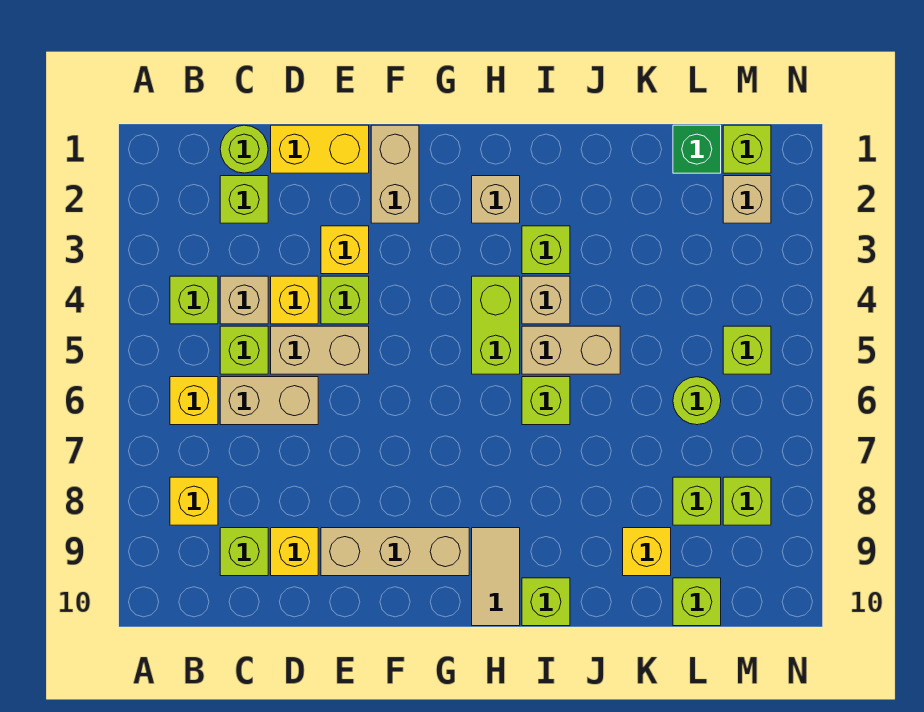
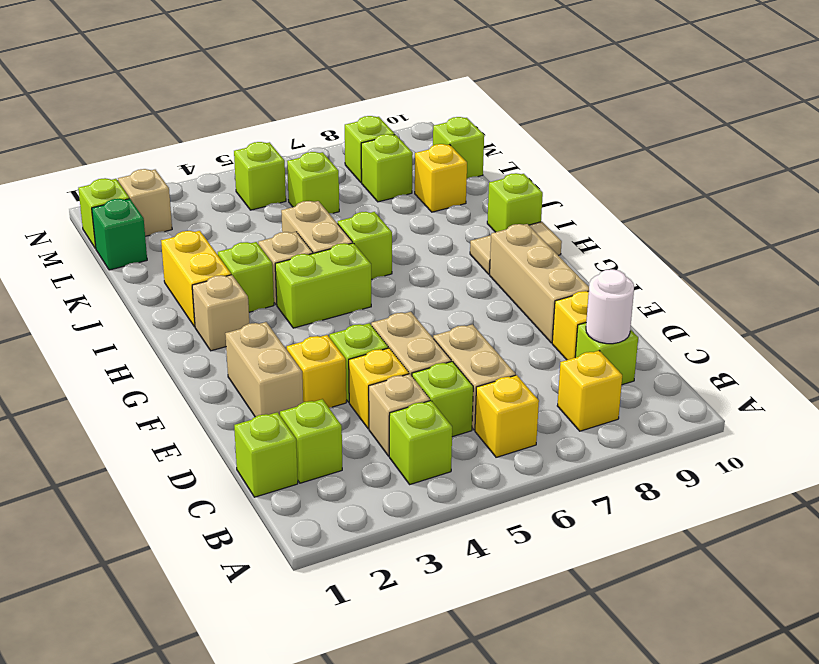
lime 1x1 round brick [220,125,268,173] -> lime 1x1 brick [234,412,298,497]
none -> white 1x1 round brick [586,269,634,344]
yellow 1x2 brick [271,125,369,173] -> yellow 1x2 brick moved to [161,231,231,327]
tan 1x2 brick [371,125,419,223] -> tan 1x2 brick turned to [225,322,303,417]
lime 1x1 round brick [673,377,721,425] -> lime 1x1 brick [287,152,339,213]

